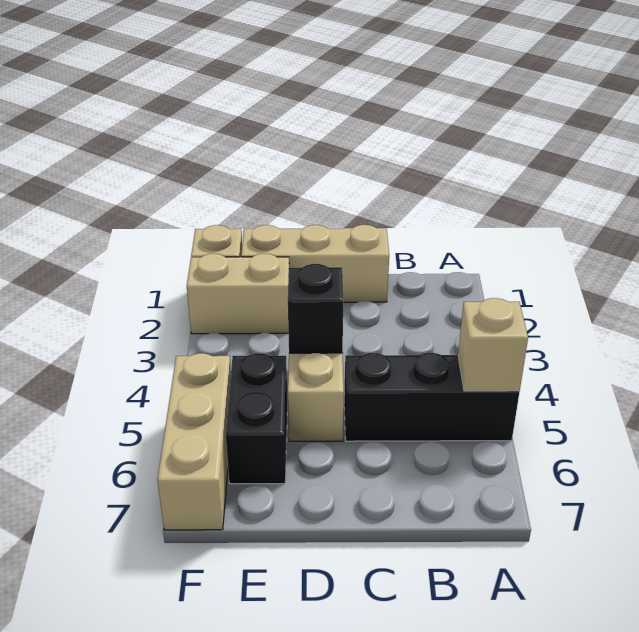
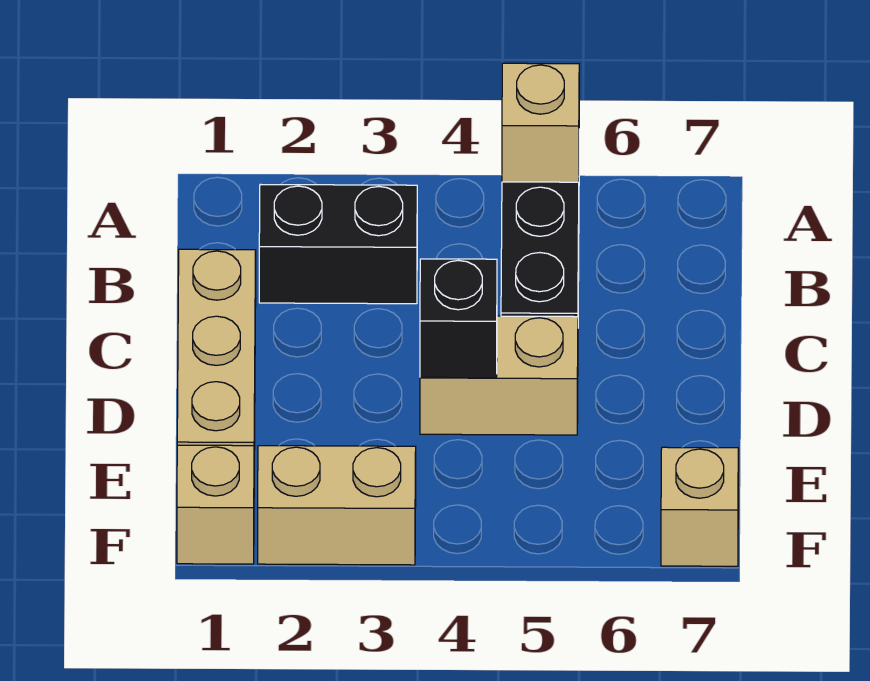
tan 1x2 brick [187,254,289,334] -> tan 1x2 brick turned to [258,446,416,565]
black 1x2 brick [226,353,287,484] -> black 1x2 brick moved to [259,184,417,304]
tan 1x3 brick [157,353,231,530] -> tan 1x1 brick [661,447,738,566]

